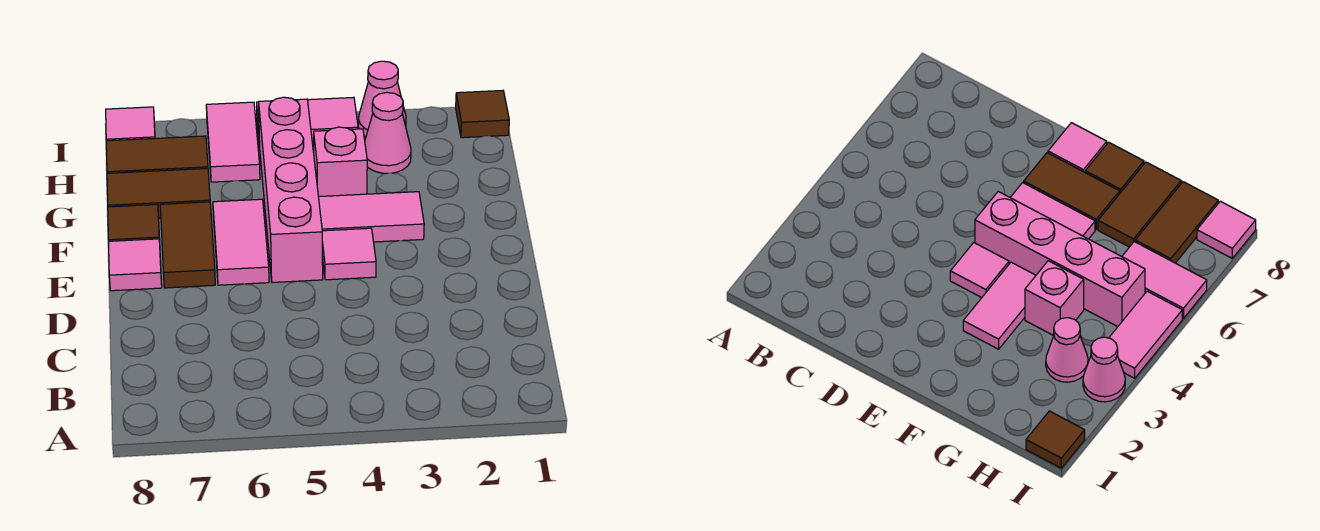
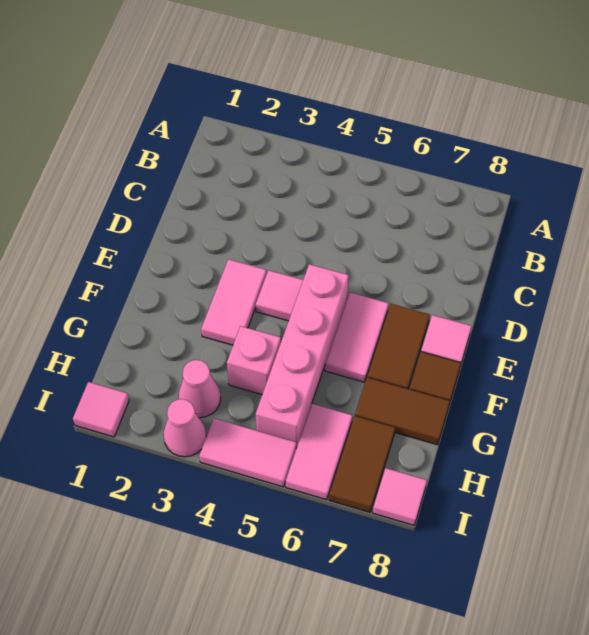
pink 1x2 tile [319,192,424,242] -> pink 1x2 tile turned to [201,259,266,345]
brown 1x2 tile [106,136,208,173] -> brown 1x2 tile turned to [329,416,395,512]
brown 1x1 tile [456,90,509,138] -> pink 1x1 tile [73,382,129,437]

